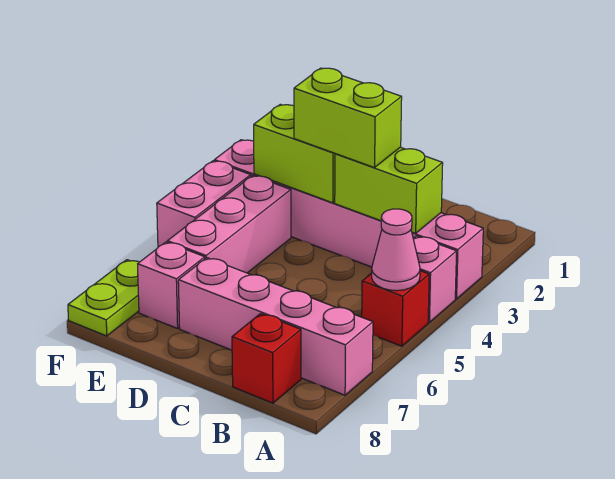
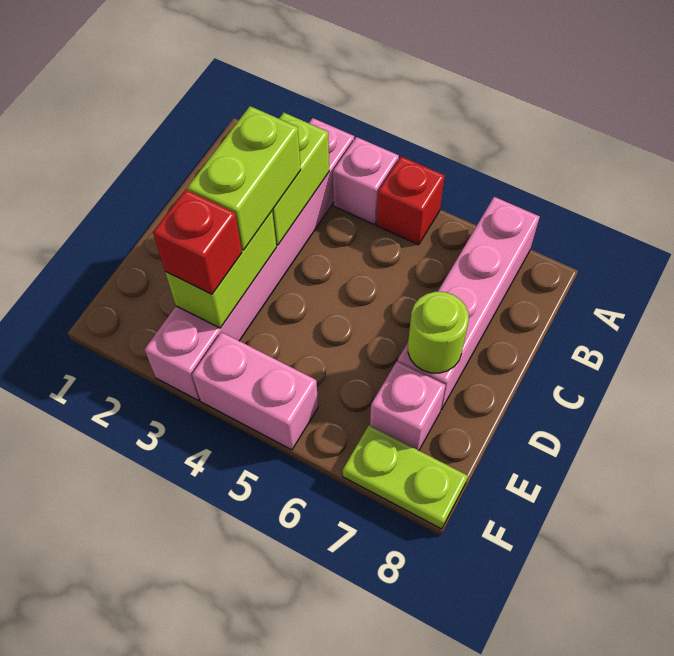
pink 1x1 cone [372,209,420,291] -> none
red 1x1 brick [232,314,301,403] -> red 1x1 brick moved to [153,190,242,294]
none -> lime 1x1 round brick [408,292,469,373]
pink 1x3 brick [167,175,291,273] -> none

